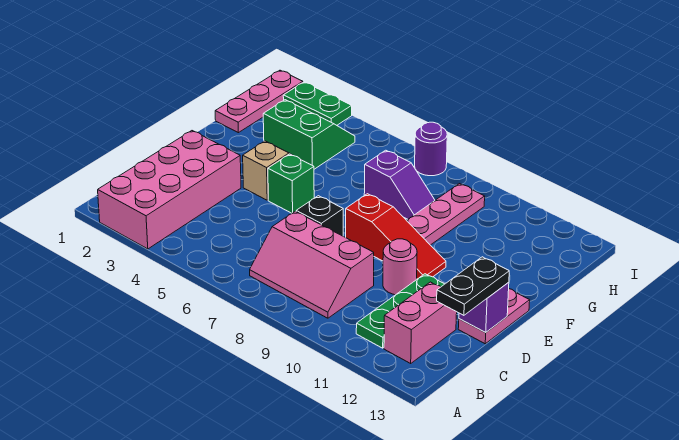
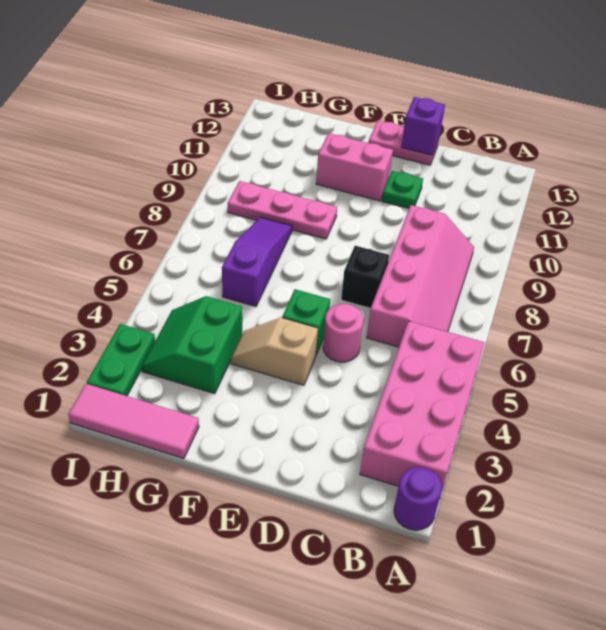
pink 2x4 brick [98,131,241,249] -> pink 2x4 brick turned to [360,321,485,493]
pink 2x3 slope [250,211,374,318] -> pink 2x4 slope [367,205,474,347]
green 1x3 plate [356,274,444,348] -> green 1x1 plate [382,171,423,208]
pink 1x2 brick [384,282,457,363] -> pink 1x2 brick moved to [316,133,393,201]
black 1x2 plate [437,257,509,315] -> none
pink 1x1 round brick [383,239,417,295] -> pink 1x1 round brick moved to [323,304,364,362]
red 1x3 slope [346,194,446,279] -> none
pink 1x3 plate [215,70,303,133] -> pink 1x3 tile [68,384,199,459]
purple 1x2 slope [364,150,435,219] -> purple 1x3 slope [222,217,292,306]
purple 1x1 round brick [415,122,447,176] -> purple 1x1 round brick moved to [394,467,442,530]

